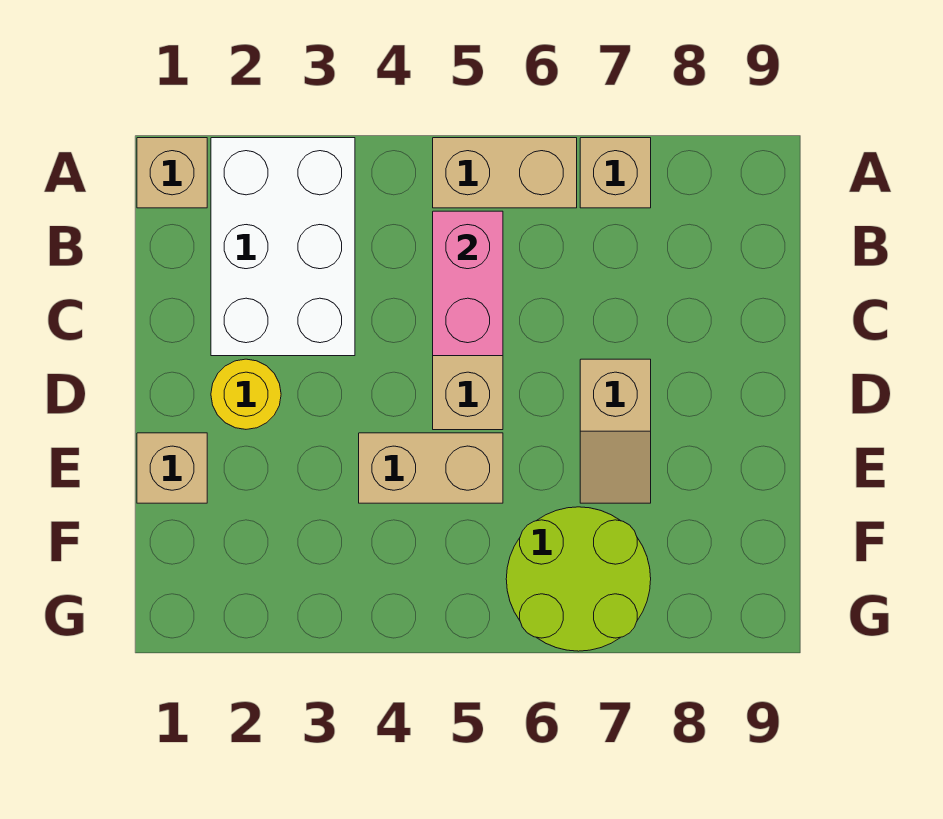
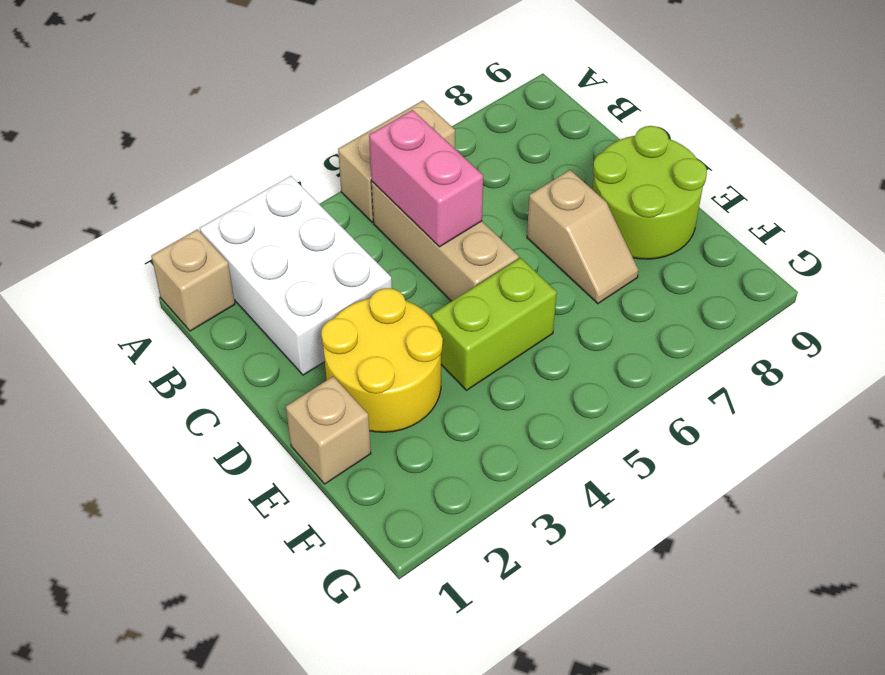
tan 1x1 brick [580,138,651,208] -> none
yellow 1x1 round brick [211,359,281,429] -> yellow 2x2 round brick [321,288,443,432]
tan 1x2 brick [359,433,503,503] -> lime 1x2 brick [432,258,557,390]
lime 2x2 round brick [506,507,651,651] -> lime 2x2 round brick moved to [593,126,707,259]

